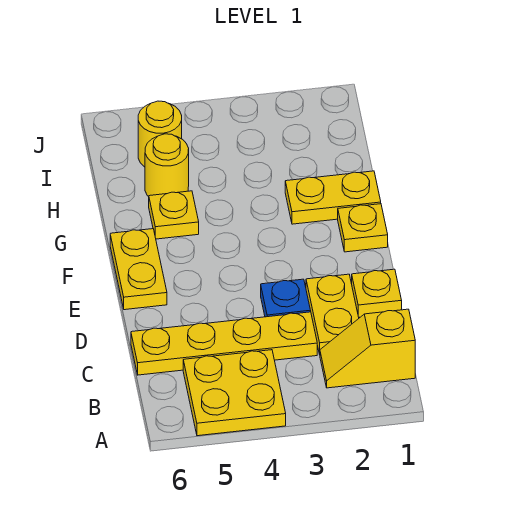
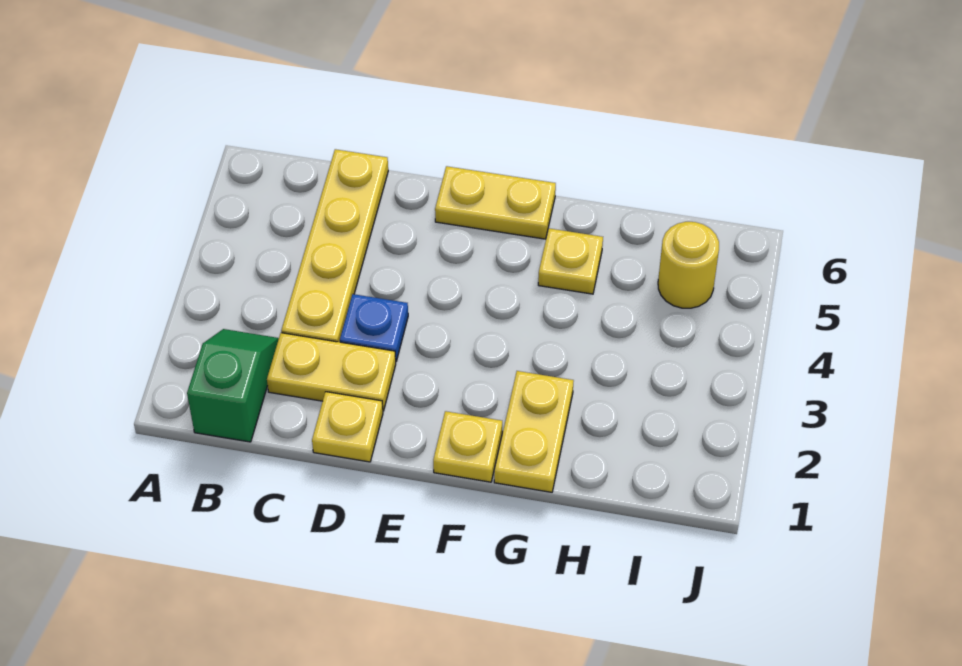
yellow 2x2 plate [183,350,286,436] -> none
yellow 1x2 slope [320,309,415,388] -> green 1x2 slope [187,329,279,442]
yellow 1x1 round brick [145,134,189,197] -> none

